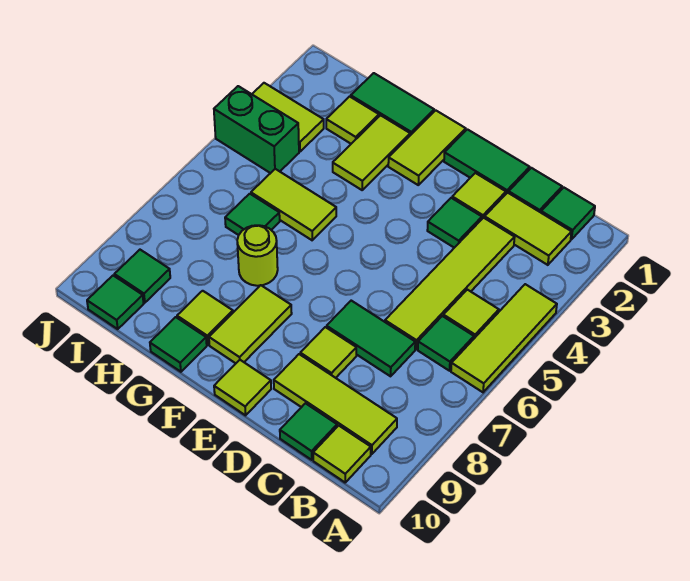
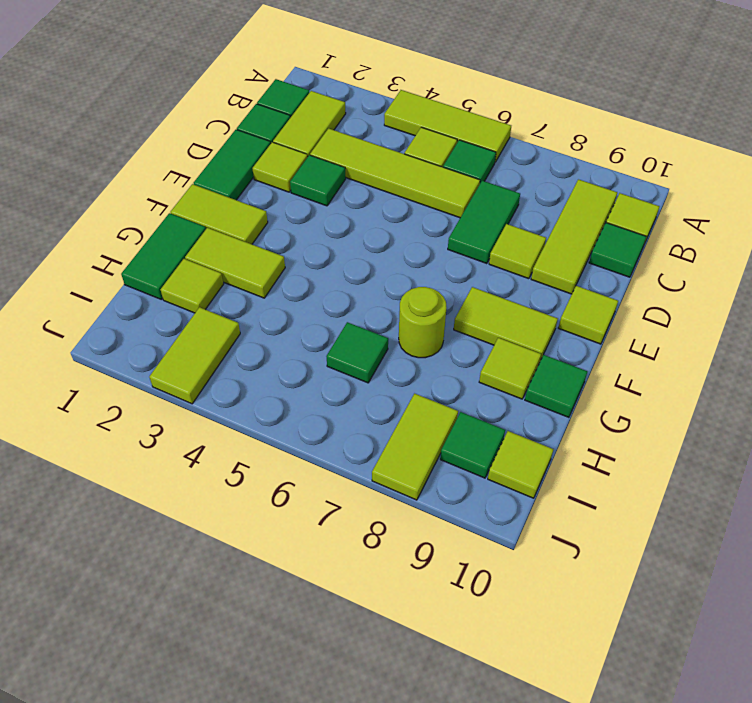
lime 1x2 tile [251,169,336,240] -> lime 1x2 tile moved to [372,394,458,500]
green 1x2 brick [214,86,299,173] -> none
green 1x1 tile [87,276,144,329] -> lime 1x1 tile [488,431,554,498]

